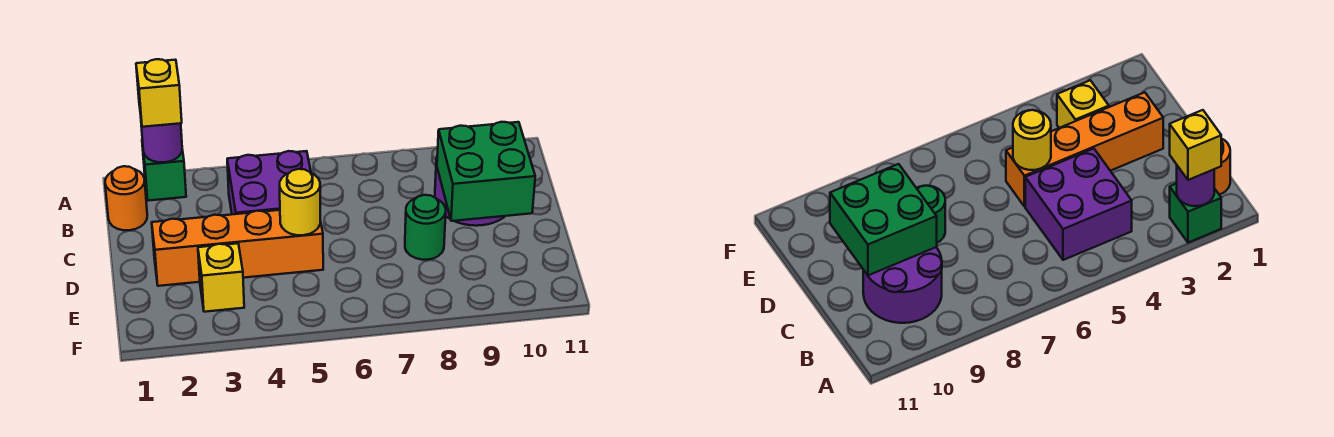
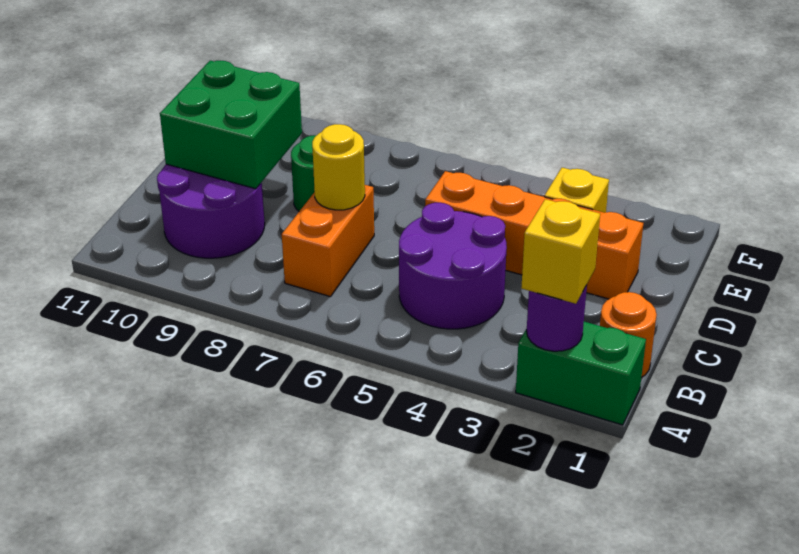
green 1x1 brick [142,140,186,201] -> green 1x2 brick [516,322,646,425]
purple 2x2 brick [227,151,311,214] -> purple 2x2 round brick [399,203,507,329]
none -> orange 1x2 brick [282,185,374,297]
yellow 1x1 round brick [280,169,320,235] -> yellow 1x1 round brick moved to [312,124,365,210]

